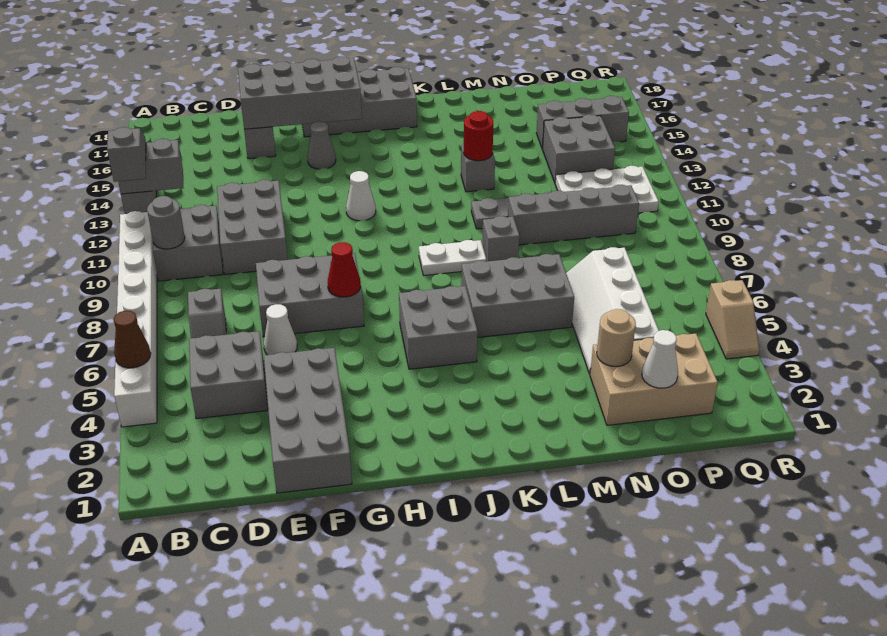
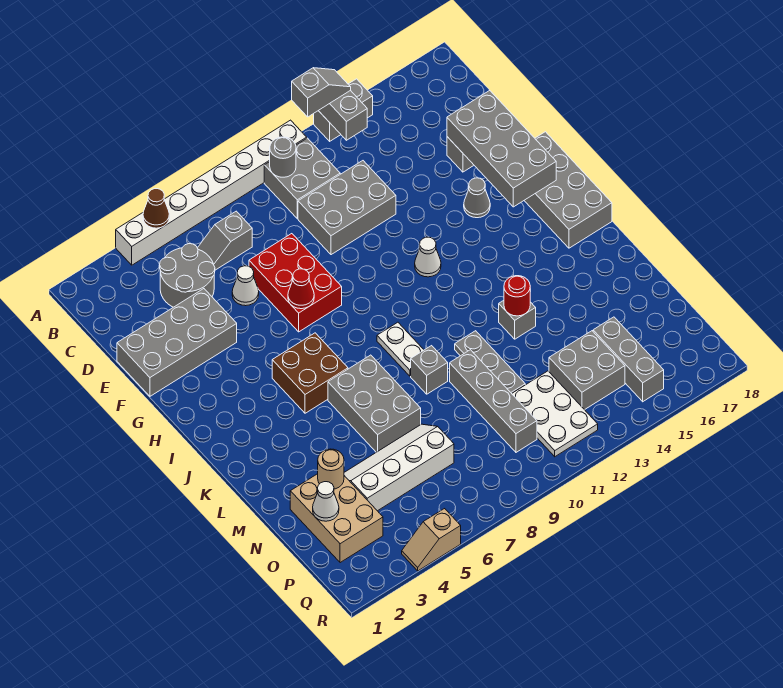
grey 2x2 brick [189,331,268,419] -> grey 2x2 round brick [160,244,215,307]
grey 2x3 brick [256,253,364,337] -> red 2x3 brick [249,234,342,332]
grey 2x2 brick [399,286,478,369] -> brown 2x2 brick [272,333,348,413]

